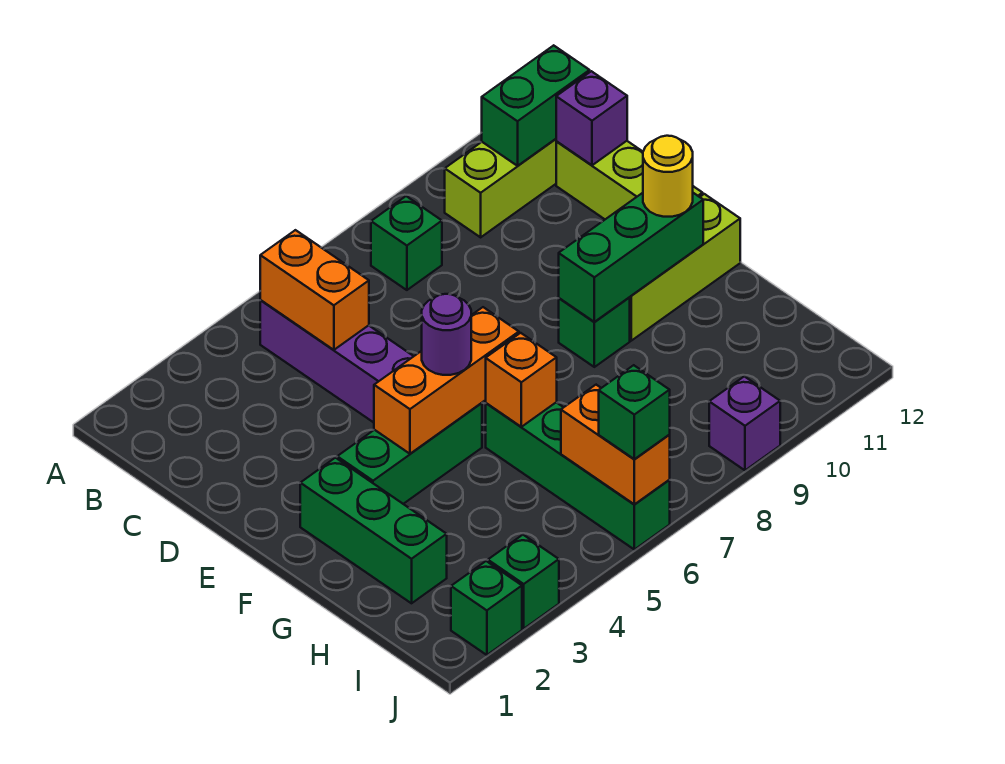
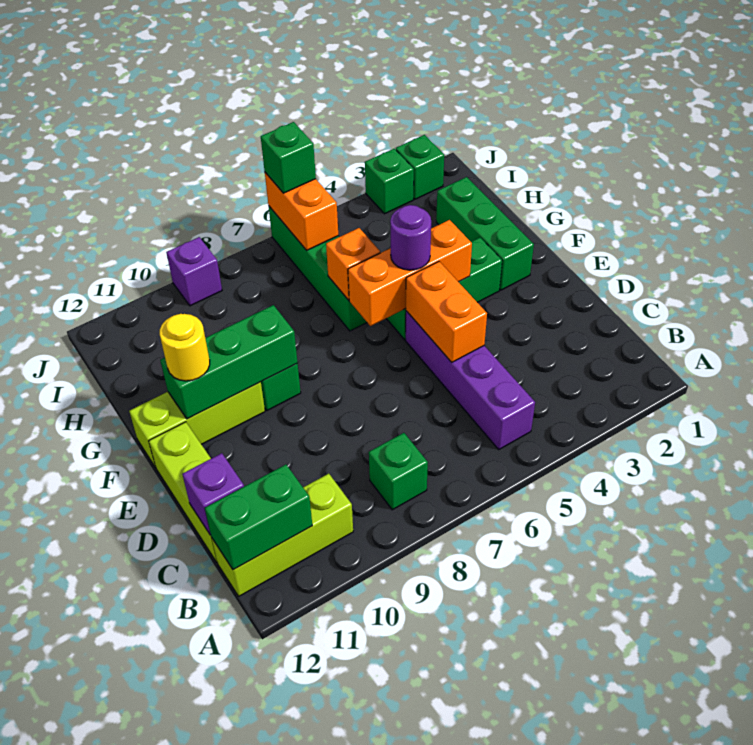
orange 1x2 brick [260,230,369,350] -> orange 1x2 brick moved to [406,262,487,362]

